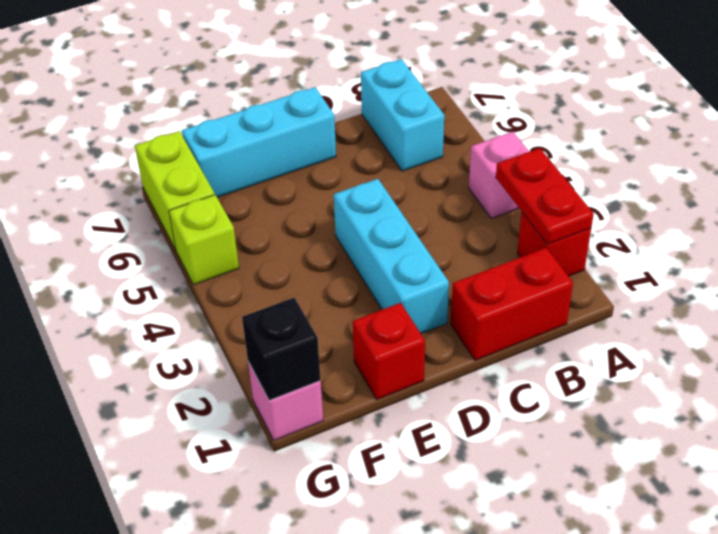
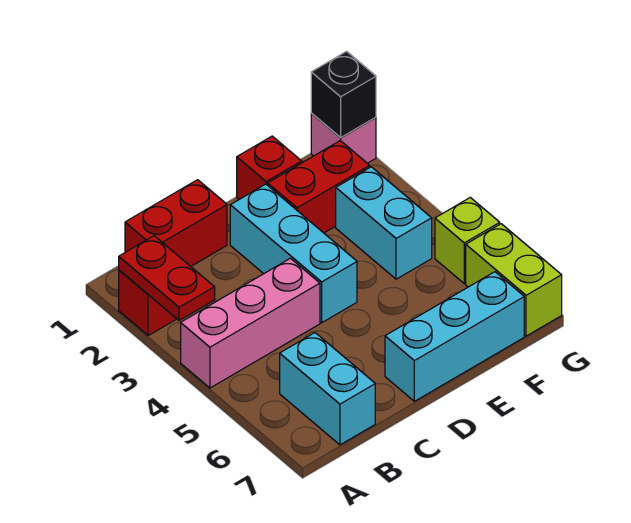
pink 1x1 brick [469,132,529,218] -> pink 1x3 brick [181,258,320,388]
none -> red 1x2 brick [268,141,370,233]
none -> cyan 1x2 brick [336,167,432,279]

